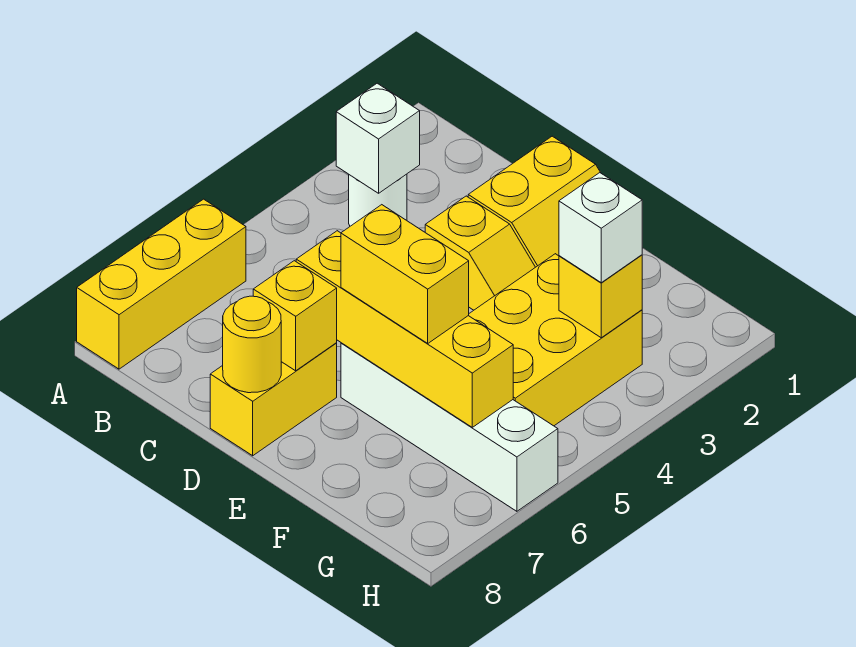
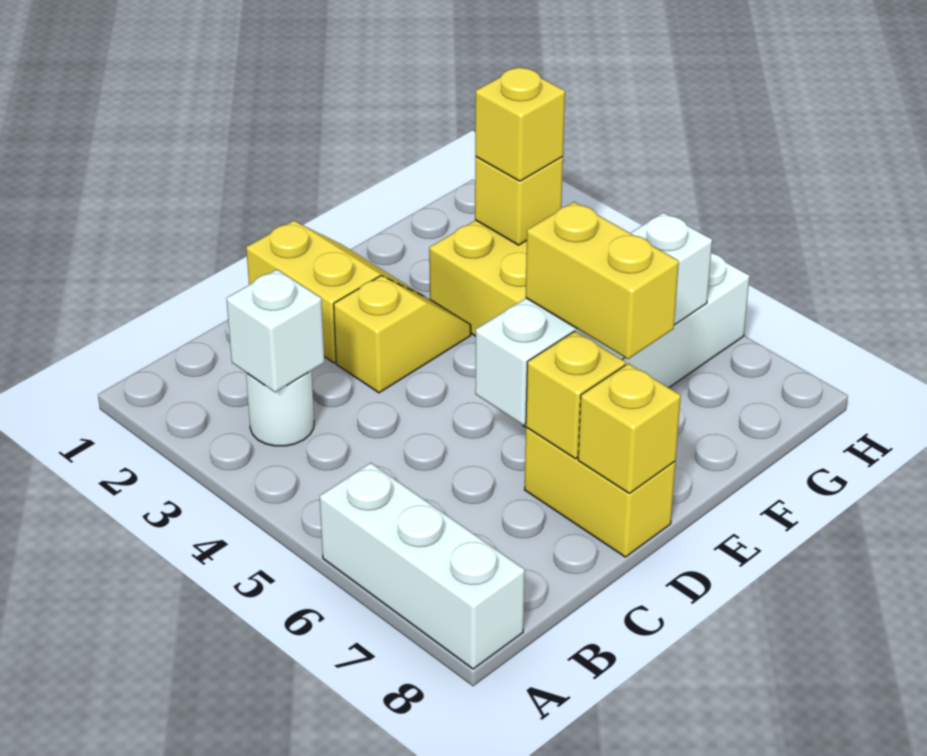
yellow 1x3 brick [77,199,246,369] -> white 1x3 brick [320,463,525,669]
yellow 1x4 brick [296,231,513,427] -> white 1x4 brick [475,212,712,425]
yellow 1x1 round brick [223,296,281,393] -> yellow 1x1 brick [578,363,681,493]
yellow 1x2 brick [341,205,469,343] -> yellow 1x2 brick turned to [526,202,679,359]
white 1x1 brick [559,173,642,283] -> yellow 1x1 brick [475,67,565,181]

